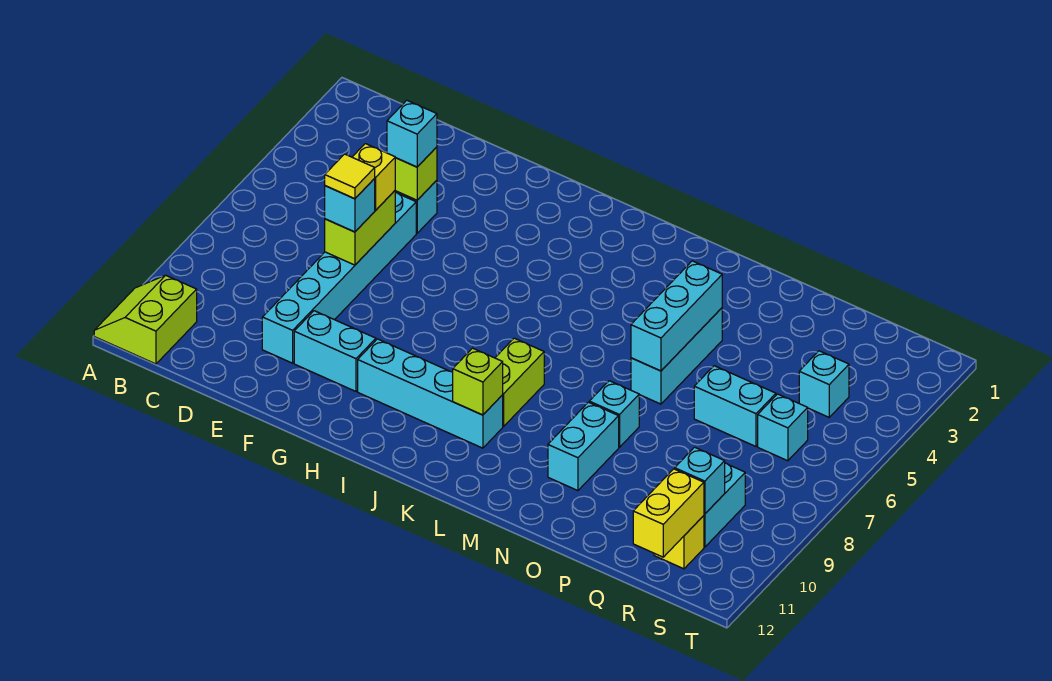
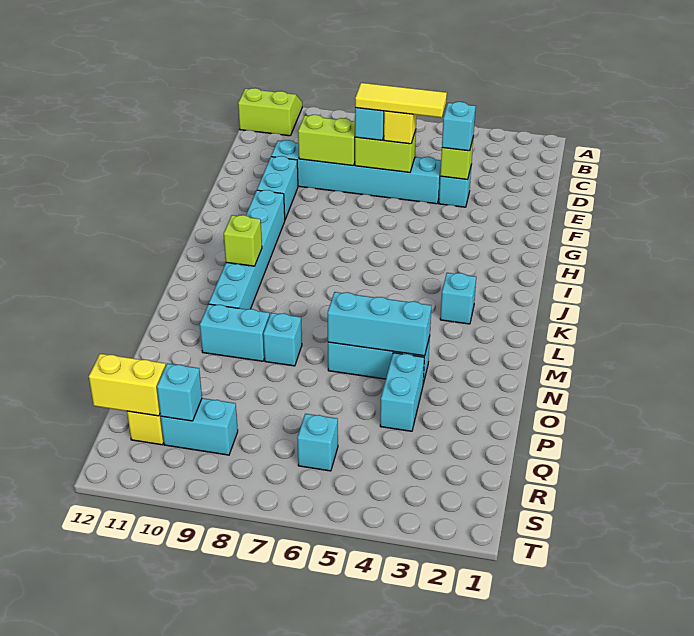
yellow 1x1 tile [325,154,375,199] -> yellow 1x3 tile [355,83,447,118]
cyan 1x4 brick [358,339,503,448] -> cyan 1x6 brick [209,190,285,309]
lime 1x2 brick [495,338,544,426] -> lime 1x2 brick moved to [298,115,355,166]
cyan 1x2 brick [694,366,776,446] -> cyan 1x2 brick moved to [380,353,424,431]
cyan 1x1 brick [799,351,849,417] -> cyan 1x1 brick moved to [440,273,476,324]

